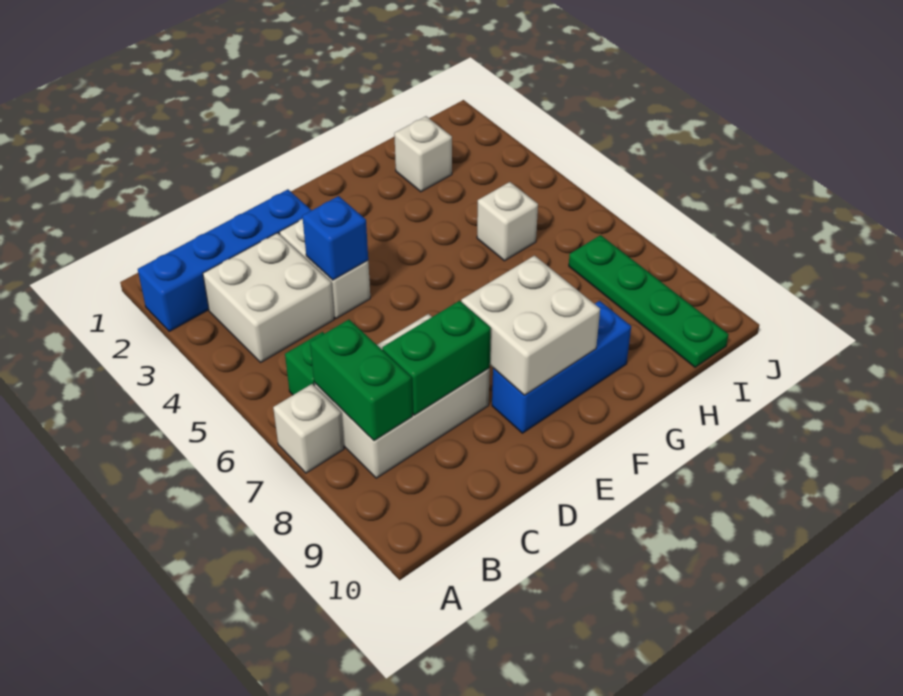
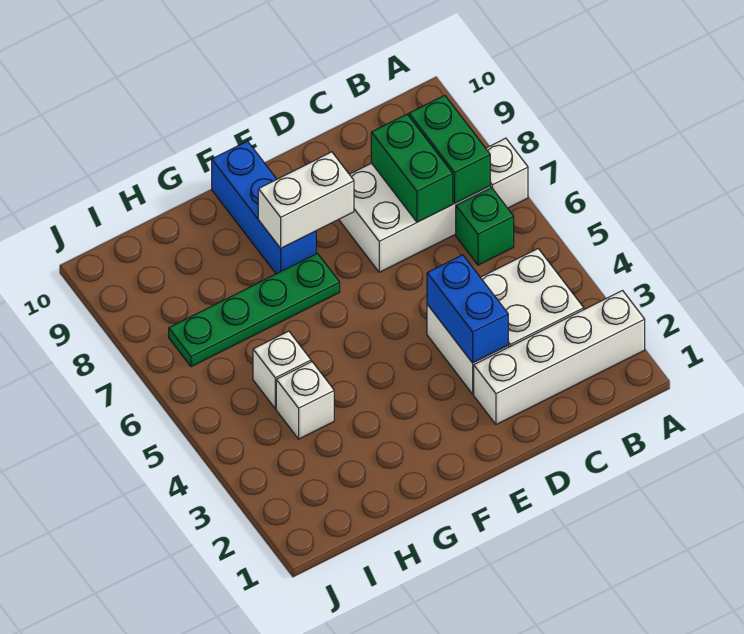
blue 1x4 brick [138,189,312,331] -> white 1x4 brick [474,291,645,425]
green 1x2 brick [382,301,491,415] -> green 1x2 brick turned to [371,114,453,222]
blue 1x1 brick [302,196,368,280] -> blue 1x2 brick [427,255,508,363]
white 2x2 brick [461,256,600,395] -> white 1x2 brick [258,152,354,248]
blue 1x3 brick [492,301,631,433] -> blue 1x3 brick turned to [212,141,316,274]
white 1x1 brick [394,116,452,192] -> white 1x1 brick moved to [276,362,334,439]
green 1x4 plate [569,235,729,367] -> green 1x4 plate turned to [169,253,340,367]

